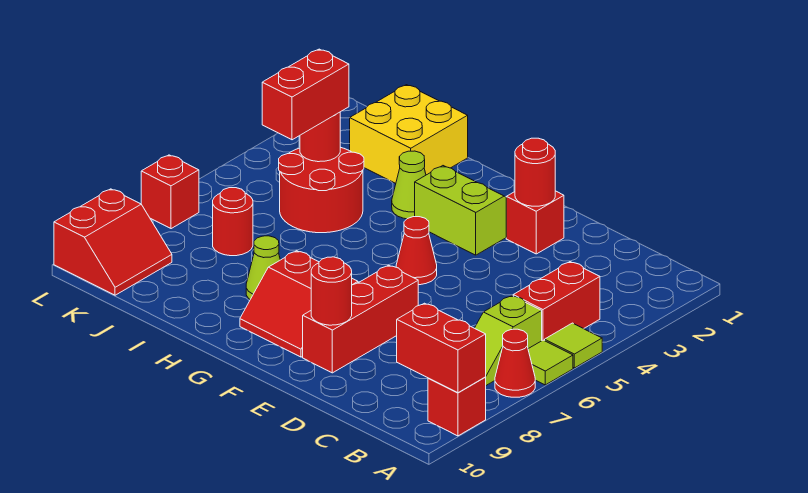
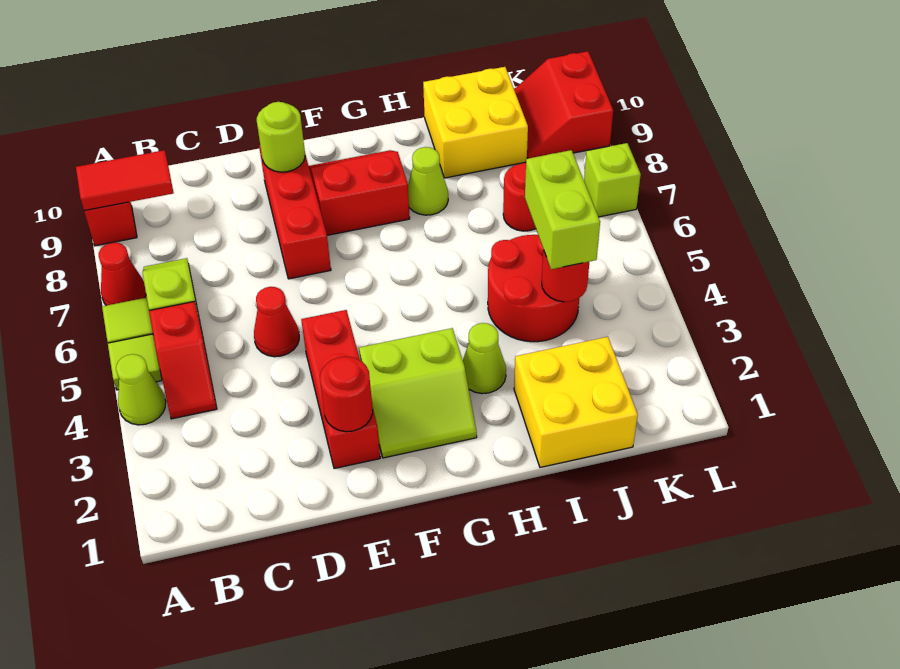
none -> lime 1x1 cone [116,354,166,425]
red 1x2 brick [397,303,486,393] -> red 1x2 tile [76,150,173,211]
red 1x2 brick [513,262,600,341] -> red 1x2 slope [149,301,217,419]
red 1x1 brick [506,191,564,254] -> red 1x3 brick [301,310,380,469]
red 1x1 round brick [311,257,352,325] -> lime 1x1 round brick [257,102,305,172]
red 1x1 cone [396,217,437,285] -> red 1x1 cone moved to [254,287,299,357]
none -> yellow 2x2 brick [423,67,528,178]
red 1x2 brick [262,49,349,140] -> lime 1x2 brick [525,150,600,269]
red 1x1 brick [141,155,199,229] -> lime 1x1 brick [584,143,641,217]

